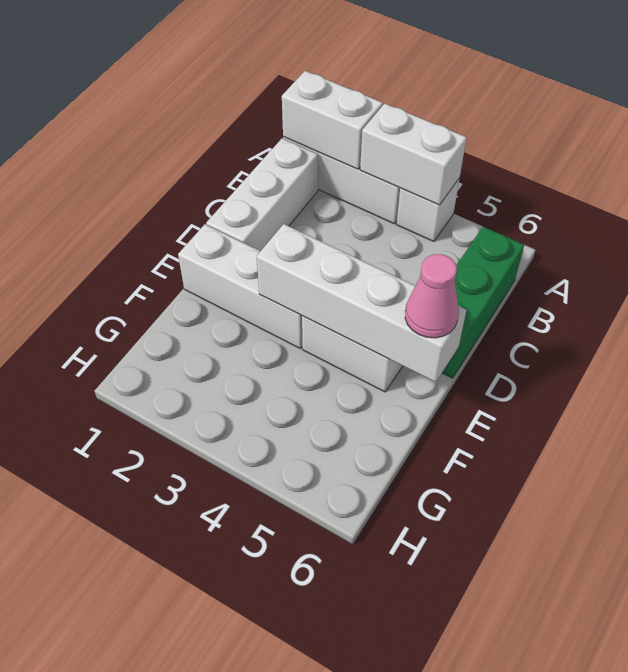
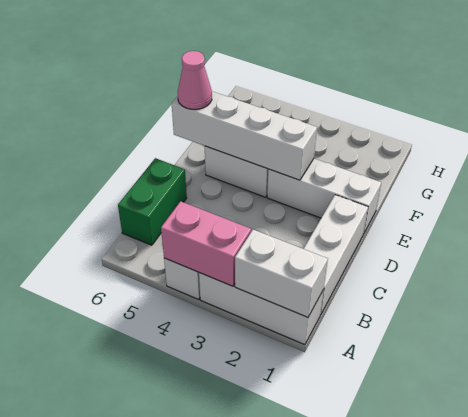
white 1x2 brick [360,103,467,205] -> pink 1x2 brick [161,201,251,286]
green 1x3 brick [442,227,524,378] -> green 1x2 brick [118,158,187,245]

